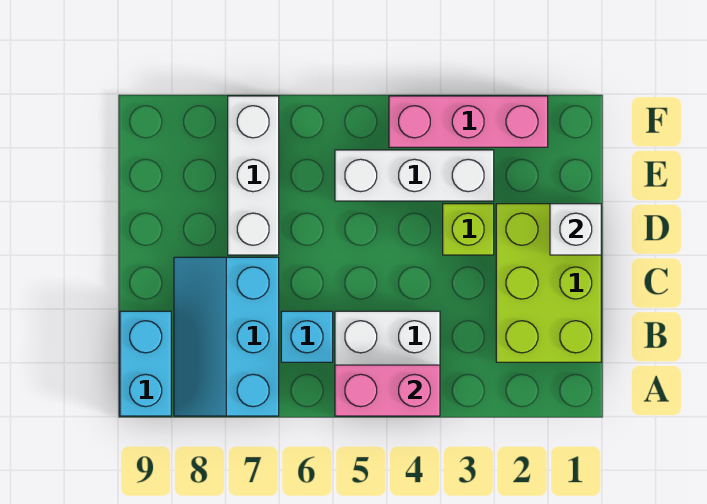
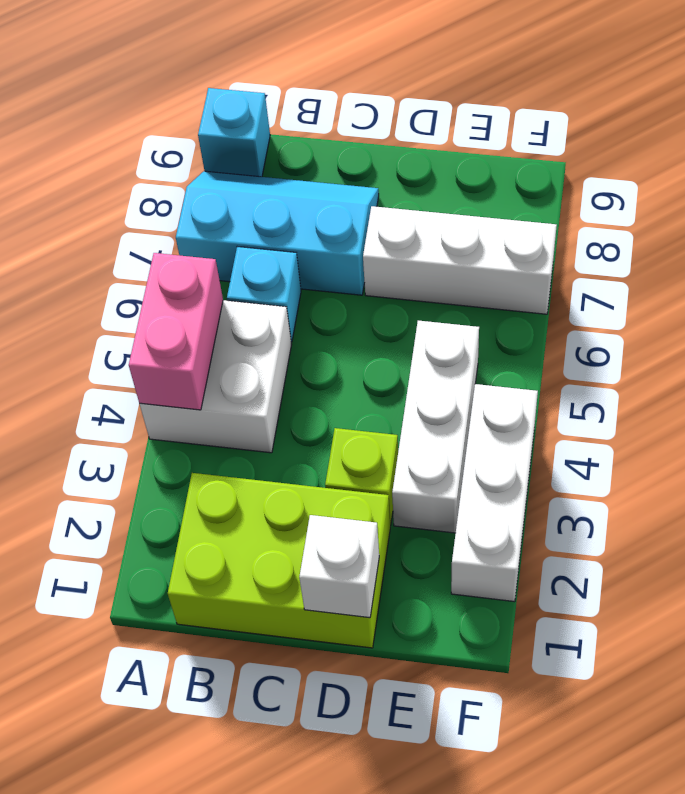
cyan 1x2 brick [120,311,171,416] -> cyan 1x1 brick [198,88,270,177]
pink 1x3 brick [389,96,548,147] -> white 1x3 brick [451,384,538,602]

